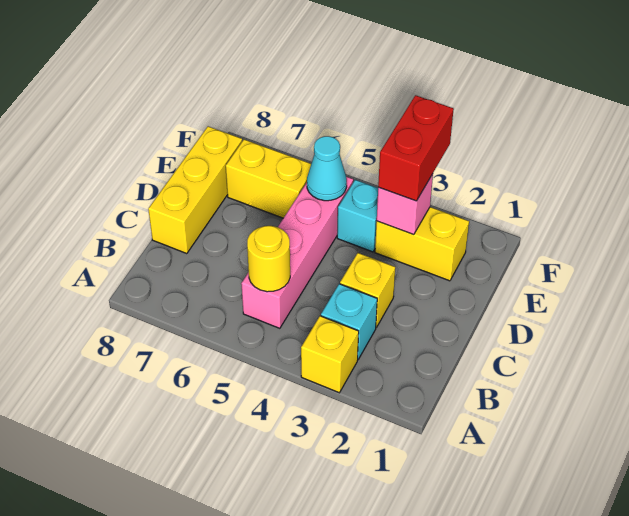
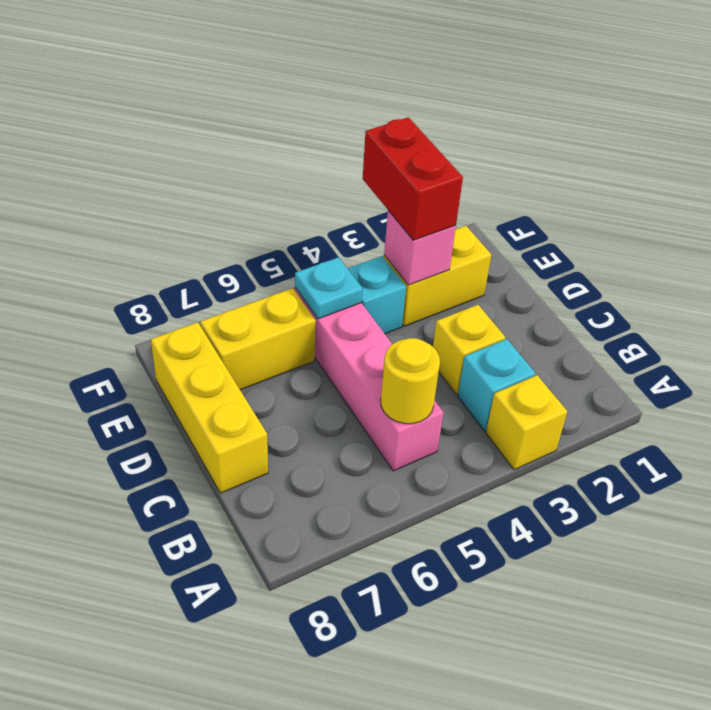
cyan 1x1 cone [307,136,347,201] -> cyan 1x1 plate [295,257,363,319]

